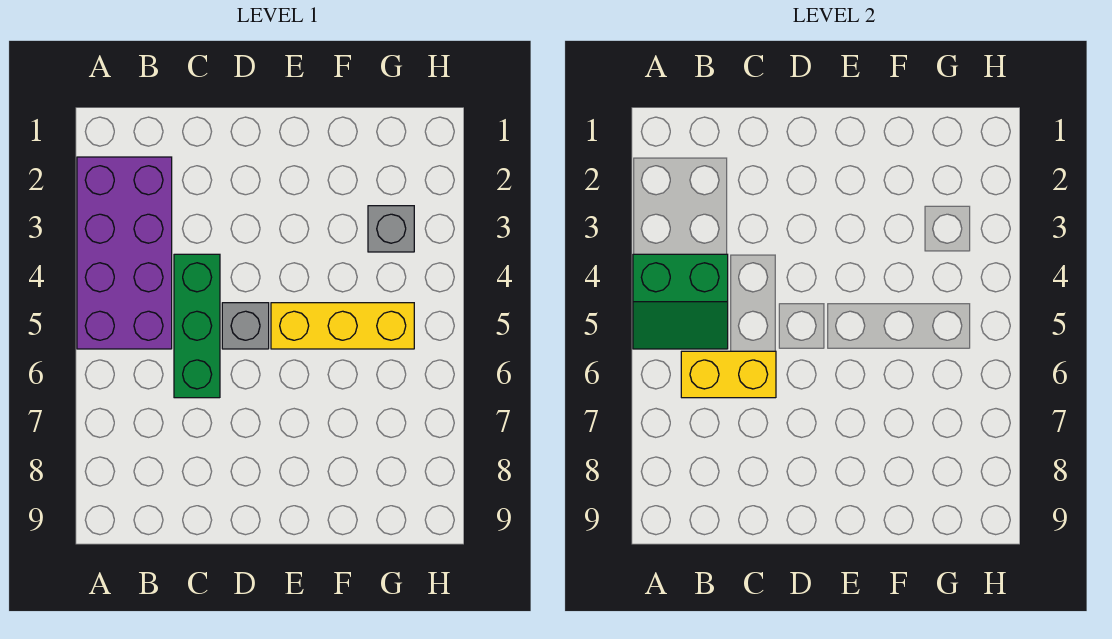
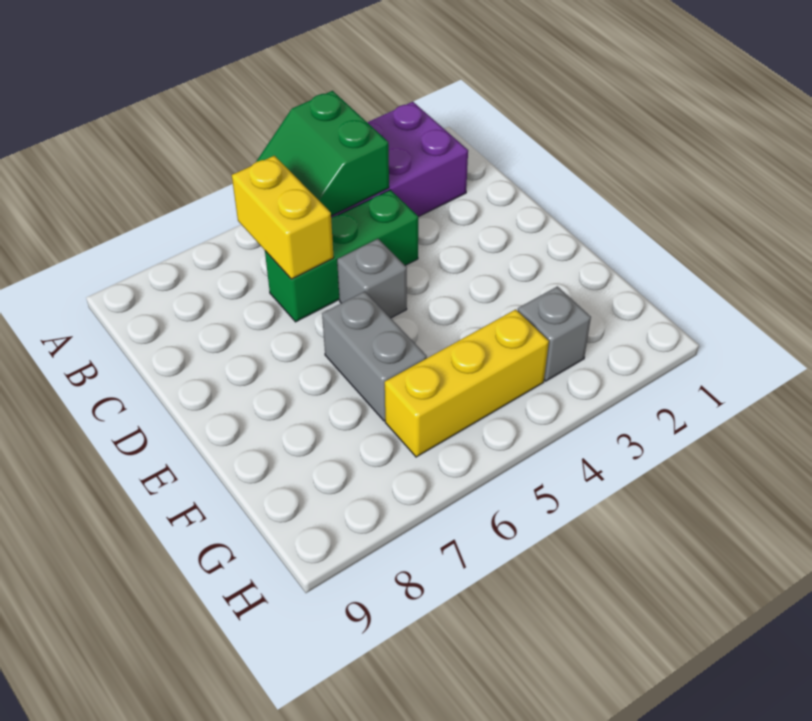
yellow 1x3 brick [271,303,414,349] -> yellow 1x3 brick turned to [385,309,549,457]
none -> grey 1x2 brick [322,291,427,421]

